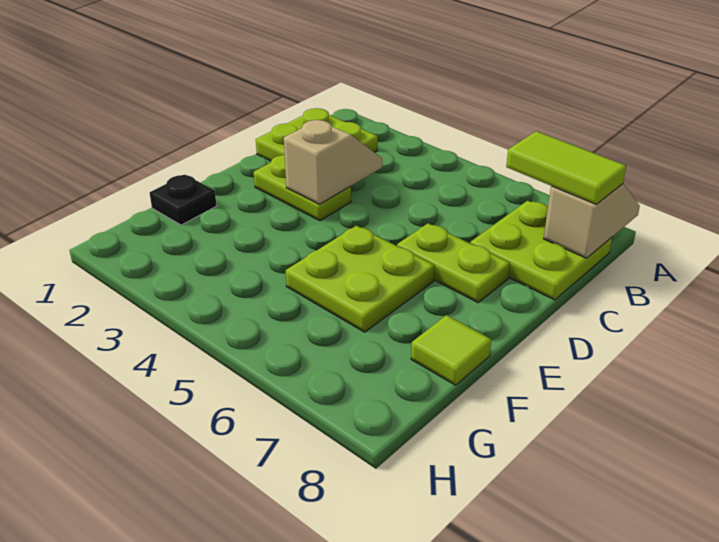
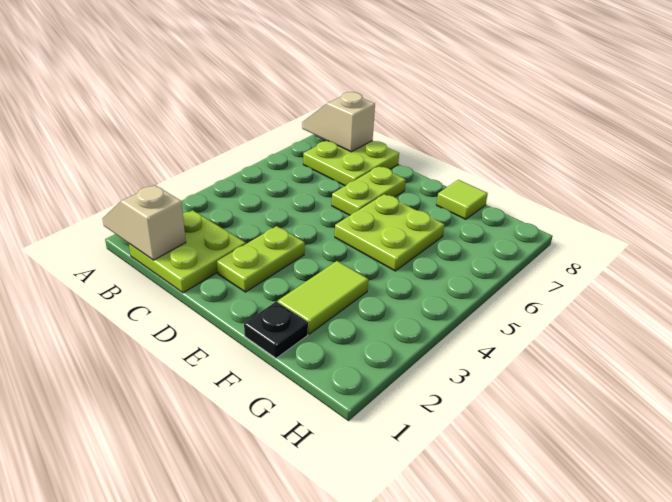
lime 1x2 tile [506,131,626,204] -> lime 1x2 tile moved to [278,261,368,334]
tan 1x2 slope [284,120,382,204] -> tan 1x2 slope moved to [102,185,186,260]

